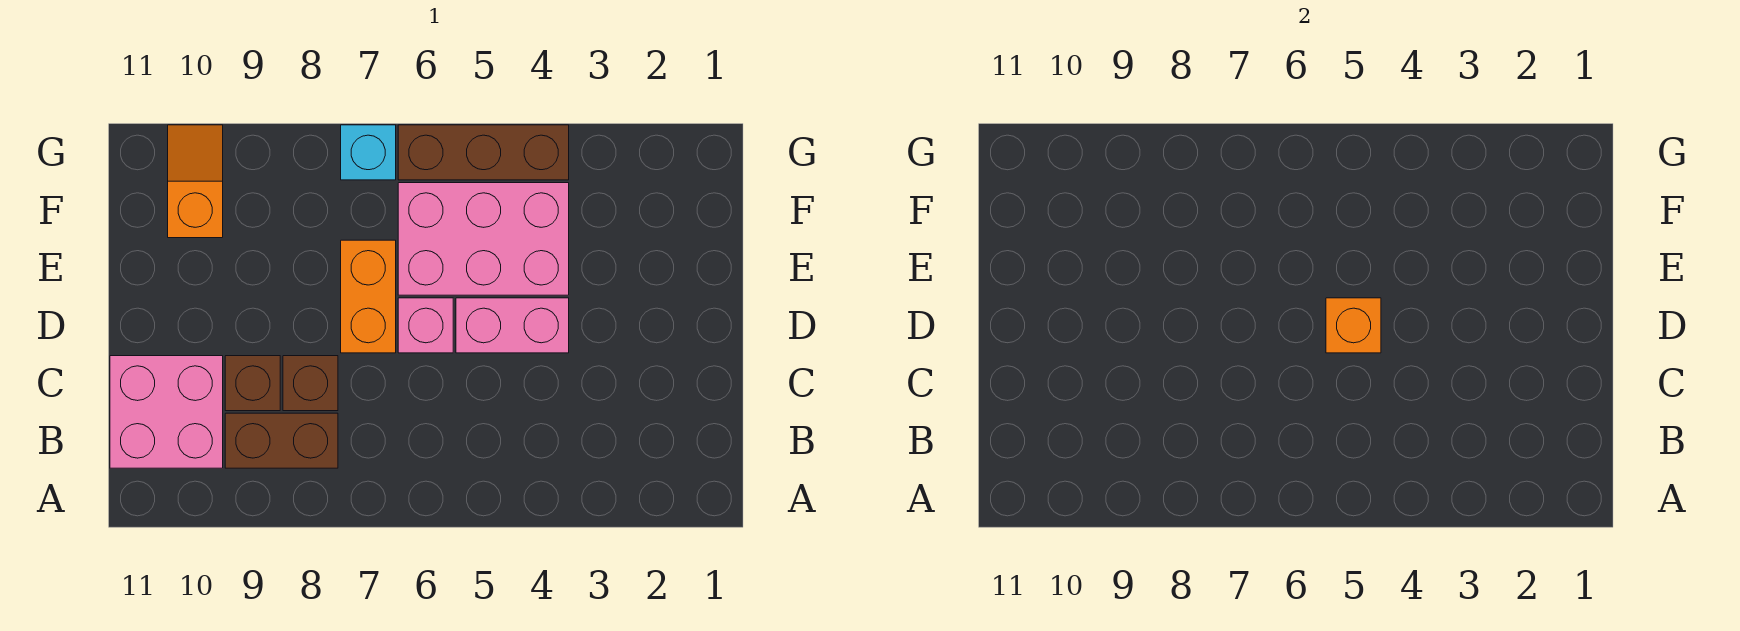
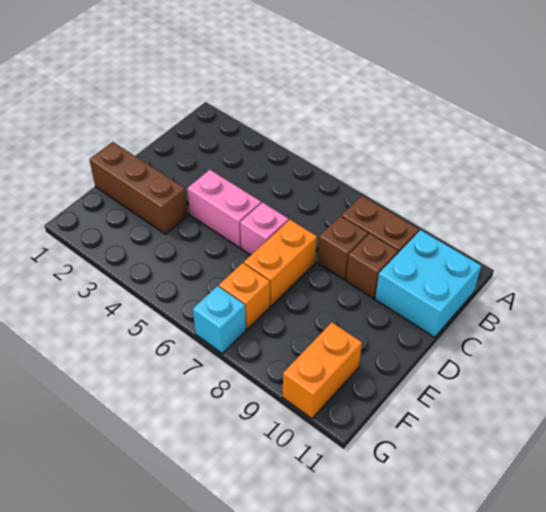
pink 2x2 brick [110,356,223,468] -> cyan 2x2 brick [375,230,481,337]
orange 1x1 brick [1326,298,1381,353] -> orange 1x1 brick moved to [219,263,270,329]
pink 2x3 brick [398,183,569,295] -> none
orange 1x2 slope [168,125,223,238] -> orange 1x2 brick [283,322,362,419]
brown 1x3 brick [398,125,569,180] -> brown 1x3 brick moved to [89,142,188,234]

